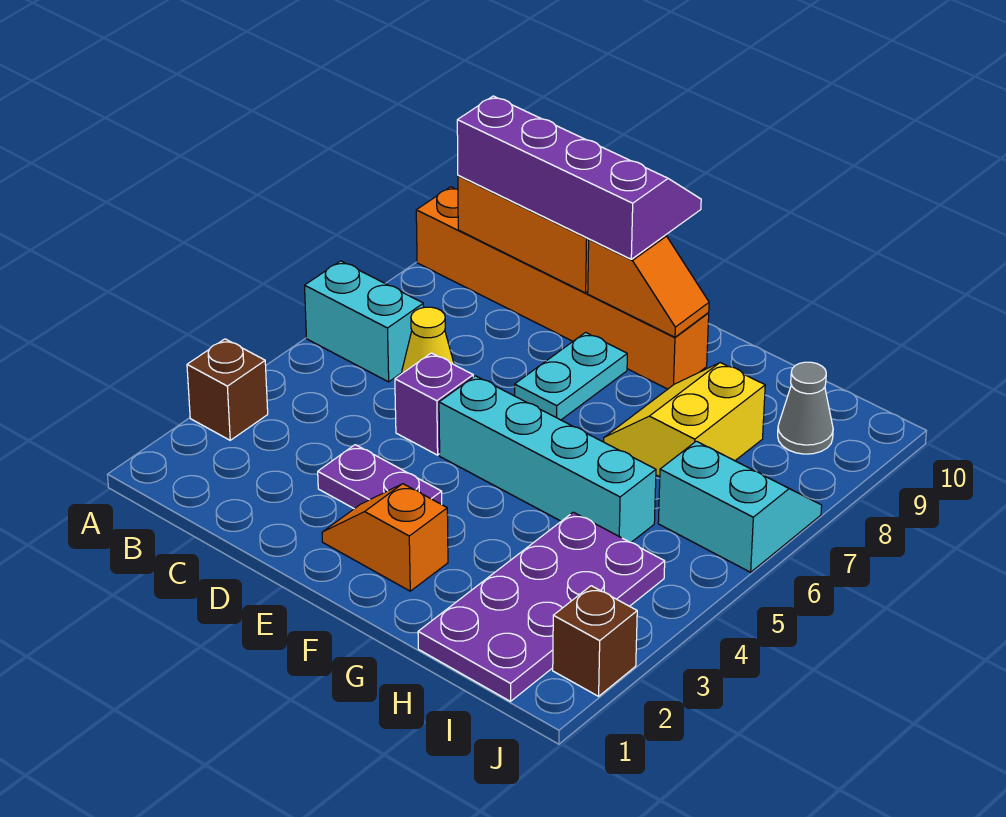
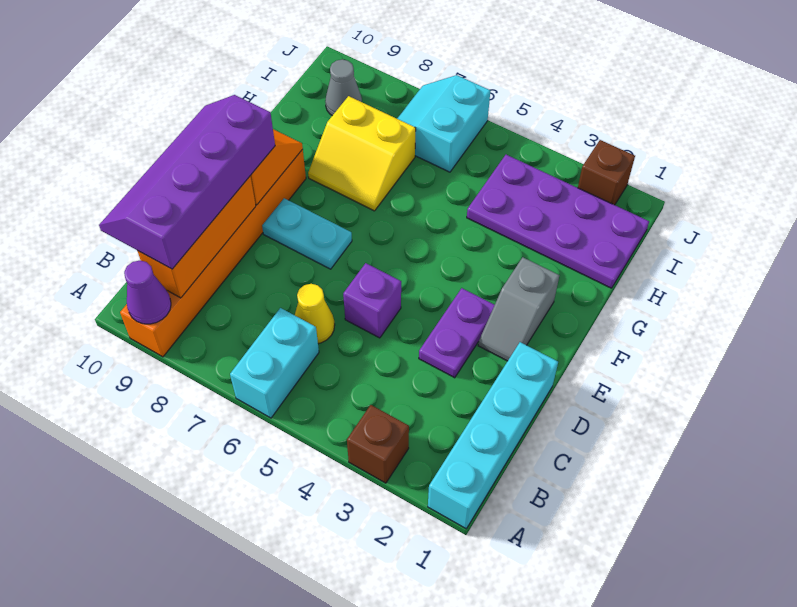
none -> purple 1x1 cone [124,260,171,324]
orange 1x2 slope [322,484,448,591] -> grey 1x2 slope [478,257,559,361]
cyan 1x4 brick [439,376,656,542] -> cyan 1x4 brick moved to [428,342,558,529]

